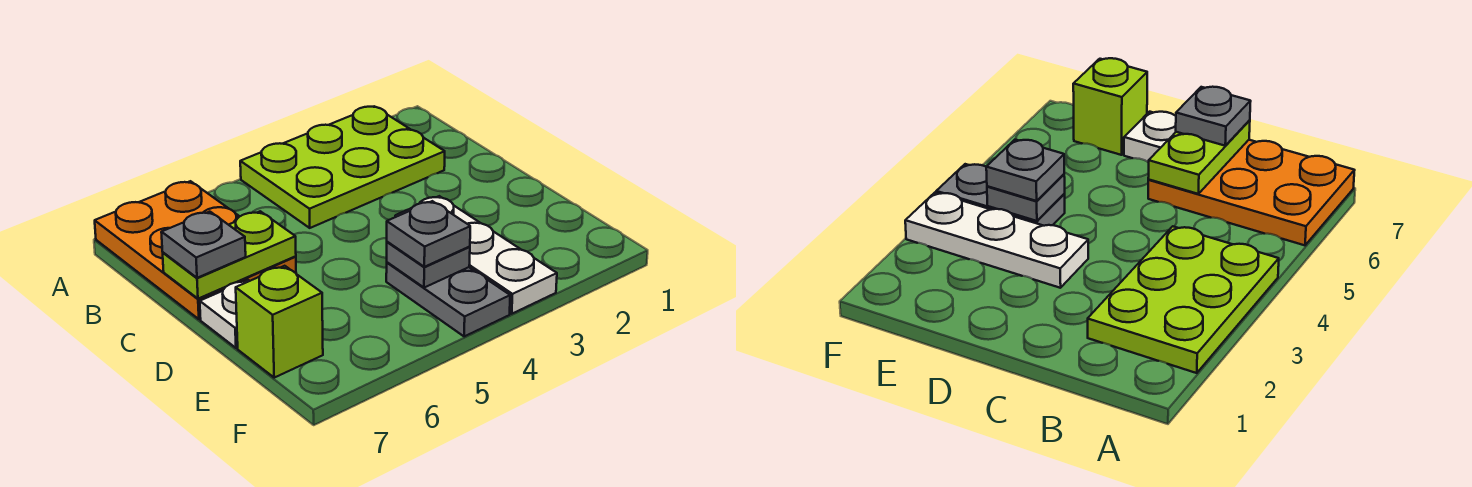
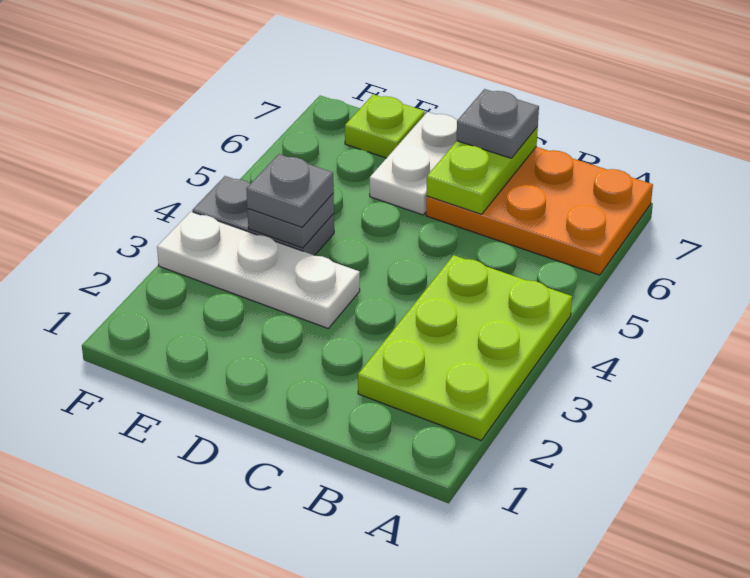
white 1x1 plate [200,280,249,348] -> white 1x2 plate [370,112,457,215]
lime 1x1 brick [236,266,323,378] -> lime 1x1 plate [345,94,425,158]

